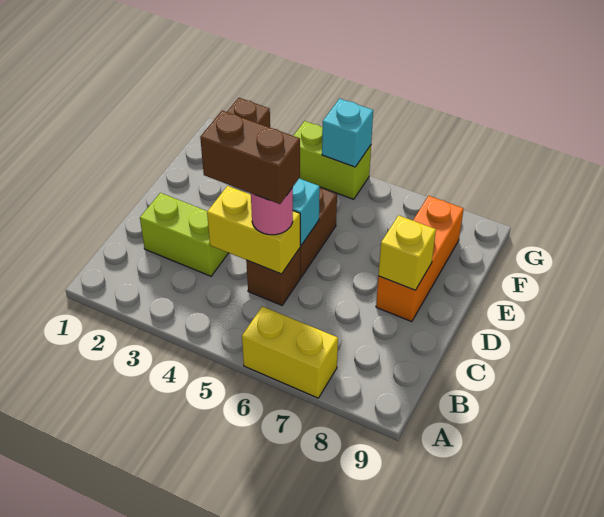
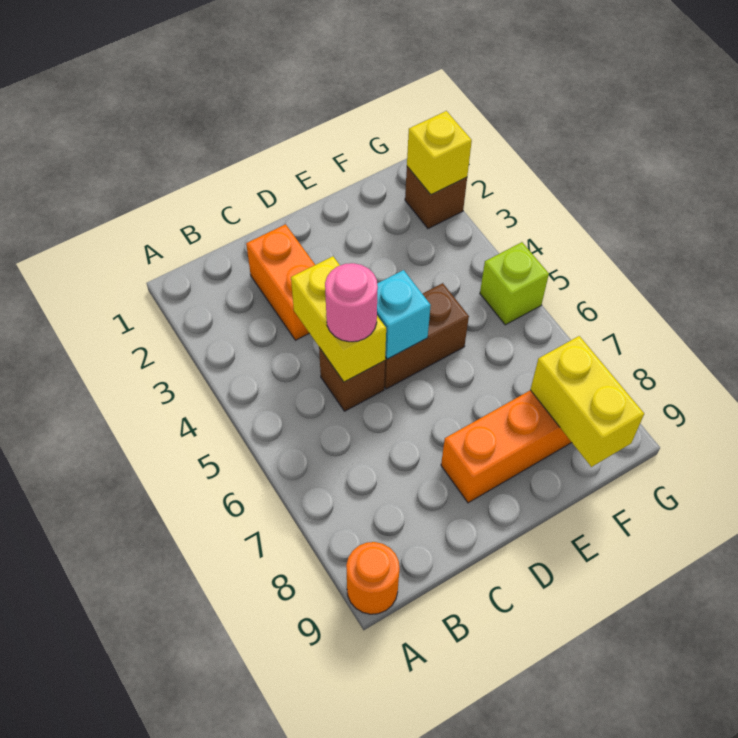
yellow 1x2 brick [242,306,338,398] -> yellow 1x2 brick moved to [530,336,644,467]
none -> orange 1x1 round brick [346,542,400,614]
lime 1x2 brick [140,193,228,276] -> orange 1x2 brick [246,224,315,340]
brown 1x2 brick [200,111,300,204] -> none
yellow 1x1 brick [378,215,436,290] -> yellow 1x1 brick moved to [407,111,472,195]
lime 1x2 brick [293,121,371,199] -> lime 1x1 brick [480,242,549,325]
cyan 1x1 brick [322,98,373,167] -> none

